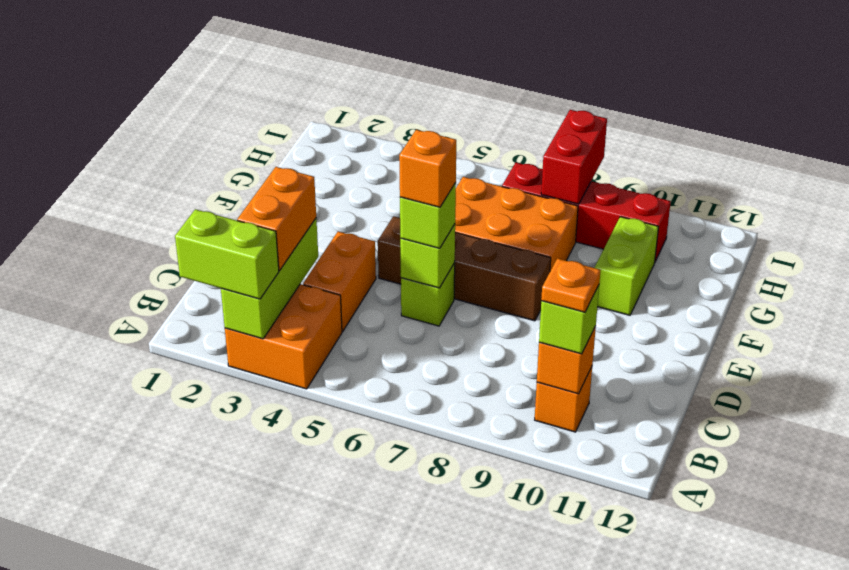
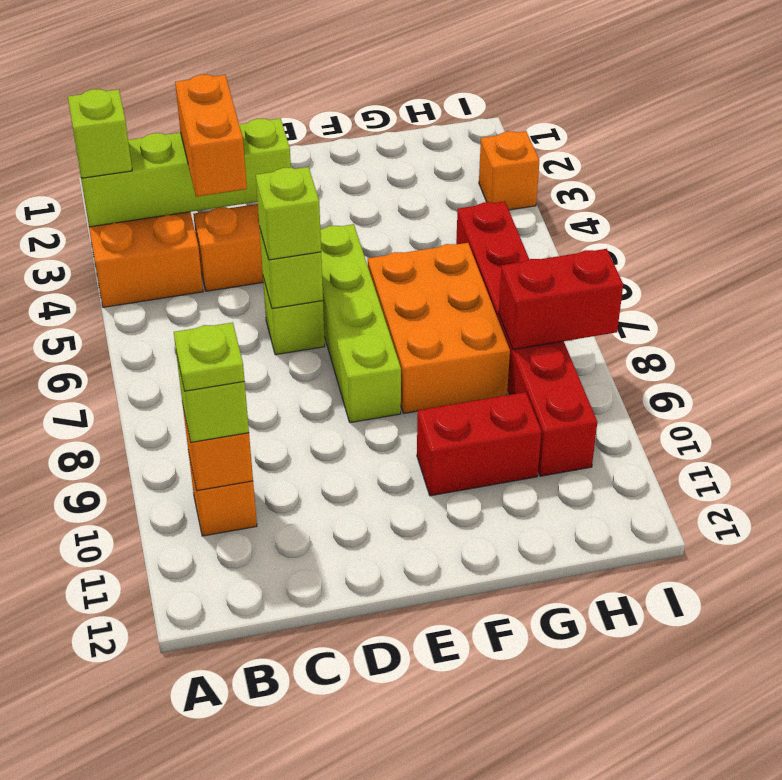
lime 1x2 brick [175,209,279,299] -> lime 1x1 brick [68,89,132,178]
lime 1x3 brick [221,219,318,339] -> lime 1x4 brick [78,118,291,227]
orange 1x2 brick [237,167,316,270] -> orange 1x2 brick turned to [175,74,247,197]
orange 1x1 plate [541,258,600,312] -> lime 1x1 plate [174,322,245,391]
orange 1x1 brick [399,130,456,207] -> orange 1x1 brick moved to [479,131,539,210]
brown 1x4 brick [378,216,551,321] -> lime 1x4 brick [320,224,401,423]
lime 1x2 brick [595,217,659,315] -> red 1x2 brick [417,392,541,496]
red 1x4 brick [502,163,671,261] -> red 1x6 brick [456,201,597,476]

